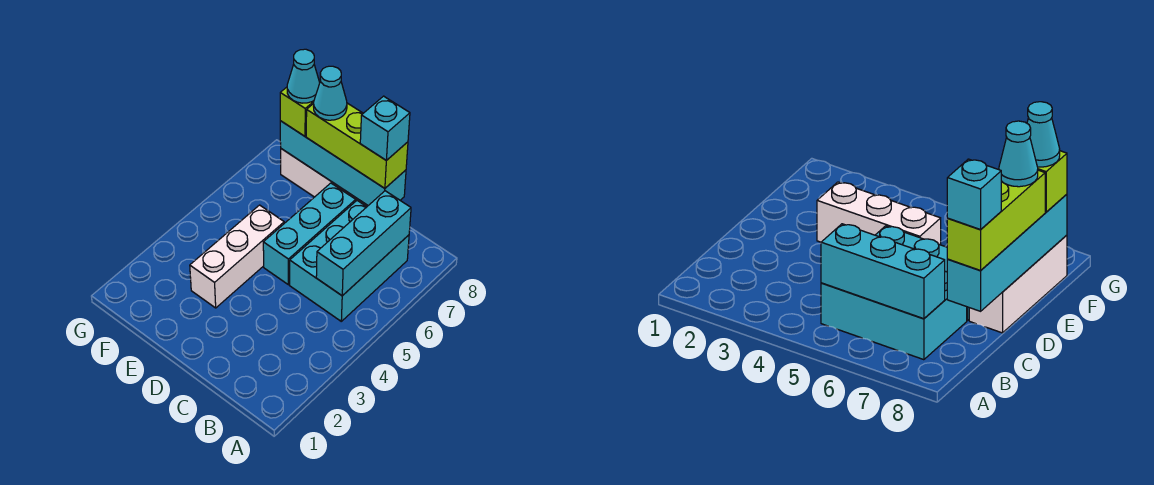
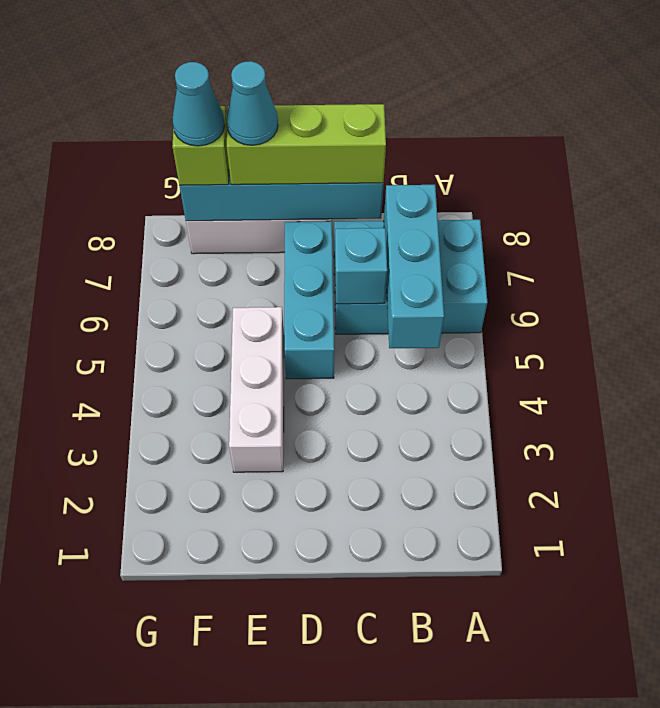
cyan 2x3 brick [290,201,409,321] -> cyan 2x3 brick turned to [334,220,487,334]
cyan 1x1 brick [360,96,410,161] -> cyan 1x1 brick moved to [335,228,387,304]

